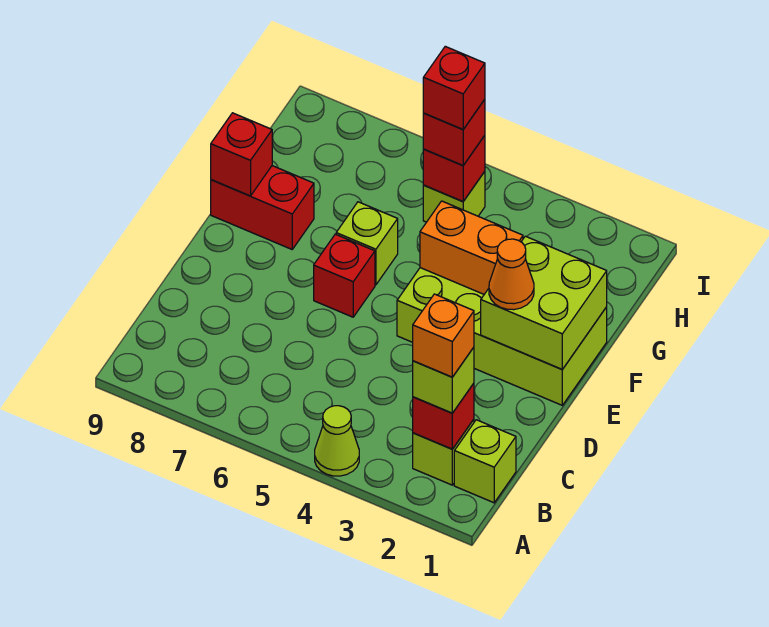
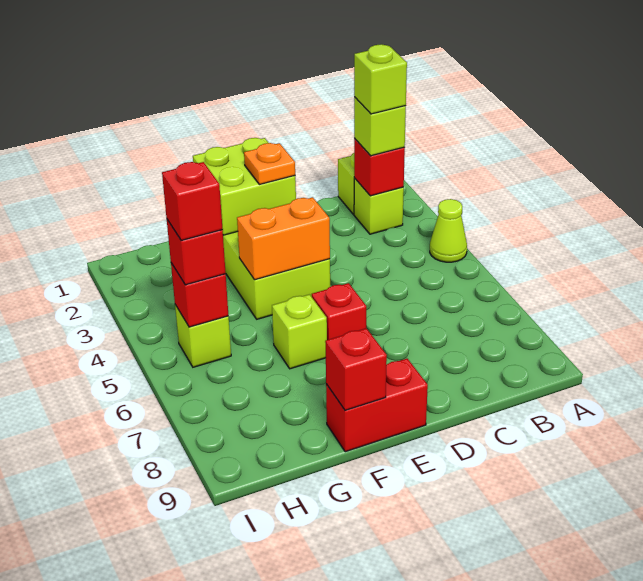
orange 1x1 brick [413,294,474,377] -> lime 1x1 brick [354,44,407,114]
orange 1x1 cone [489,239,534,310] -> orange 1x1 plate [244,143,295,184]
orange 1x2 brick [420,201,523,294] -> orange 1x2 brick turned to [237,197,330,280]
red 1x2 brick [211,166,314,249] -> red 1x2 brick turned to [326,359,428,452]

